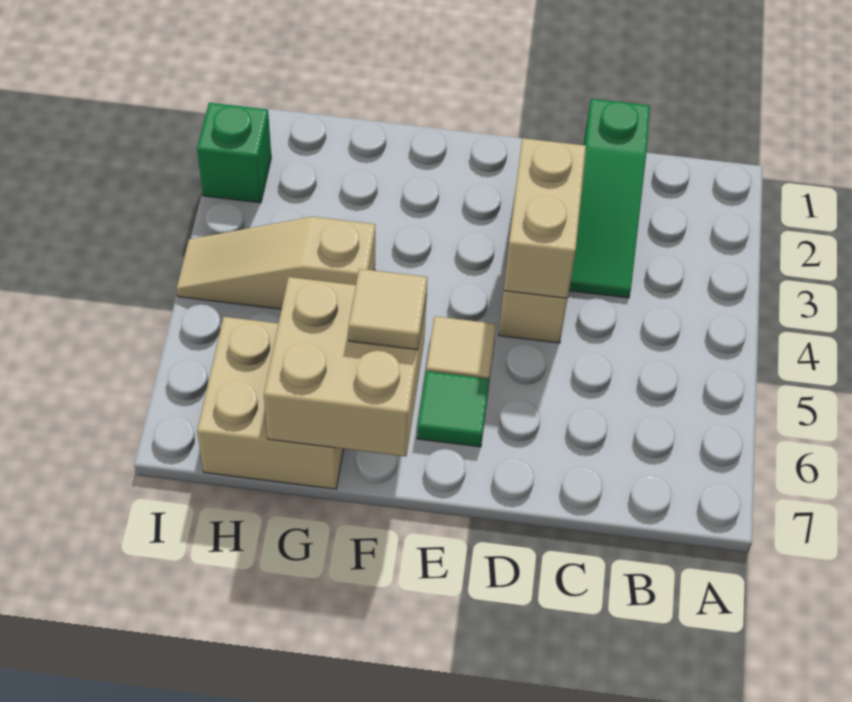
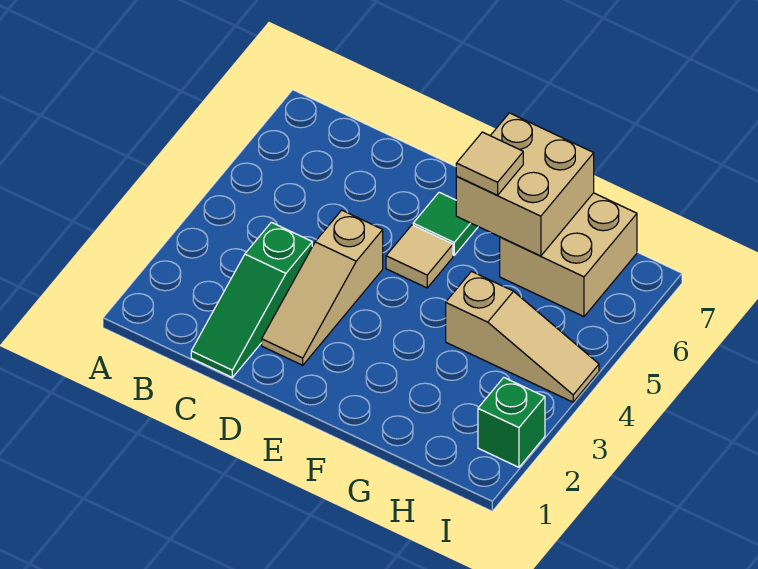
green 1x3 slope [569,99,650,298] -> green 1x3 slope turned to [191,222,312,377]
tan 1x2 brick [504,138,586,298] -> none

